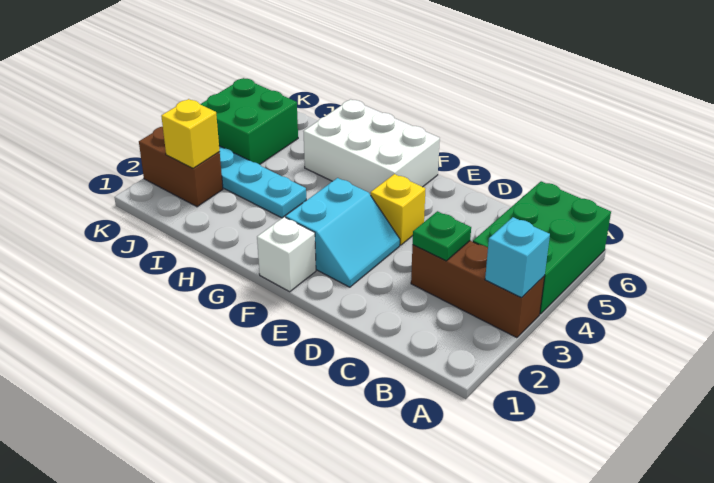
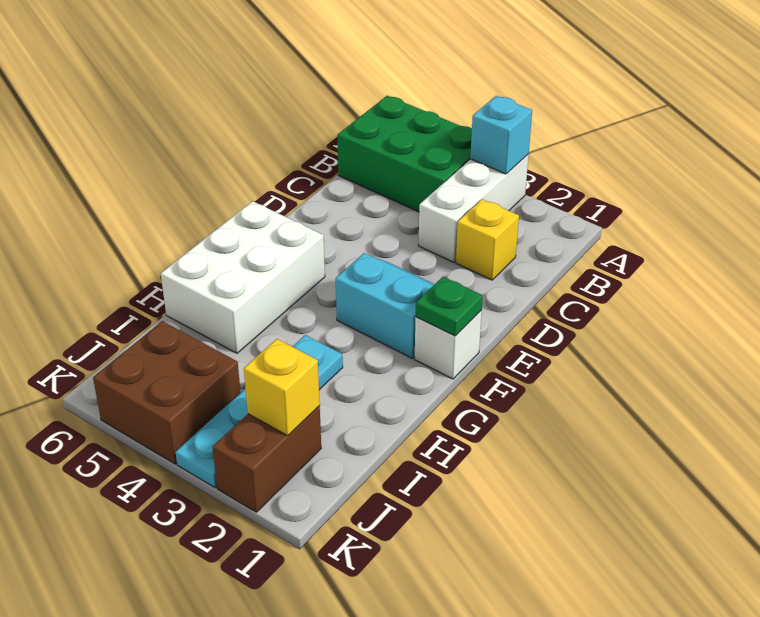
brown 1x3 brick [411,241,545,338] -> white 1x3 brick [418,154,529,262]
green 1x1 plate [413,211,471,261] -> green 1x1 plate moved to [416,277,483,336]
yellow 1x1 brick [371,174,425,245] -> yellow 1x1 brick moved to [456,199,519,280]
green 2x2 brick [200,78,298,164] -> brown 2x2 brick [93,321,240,464]

